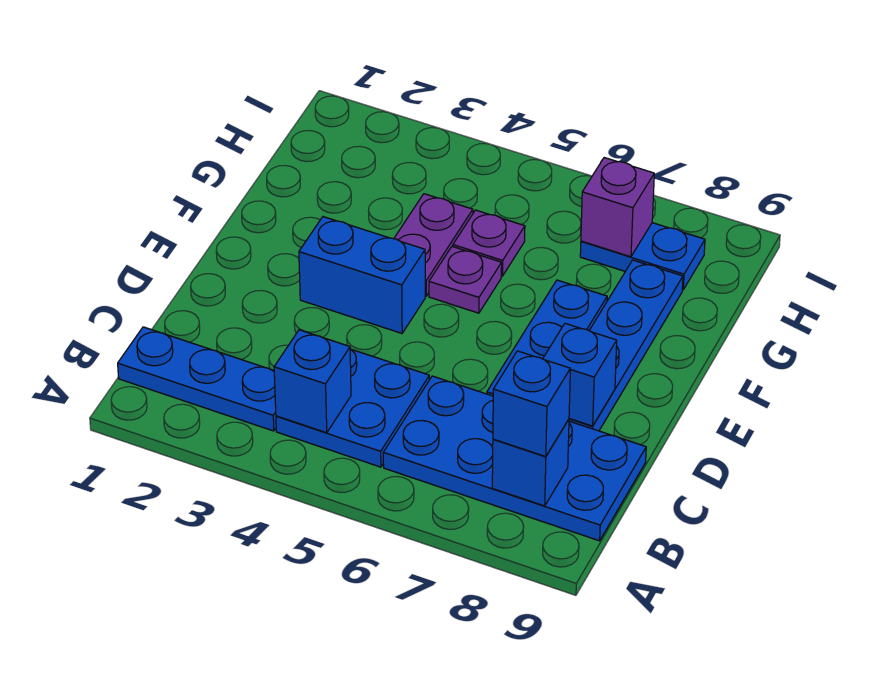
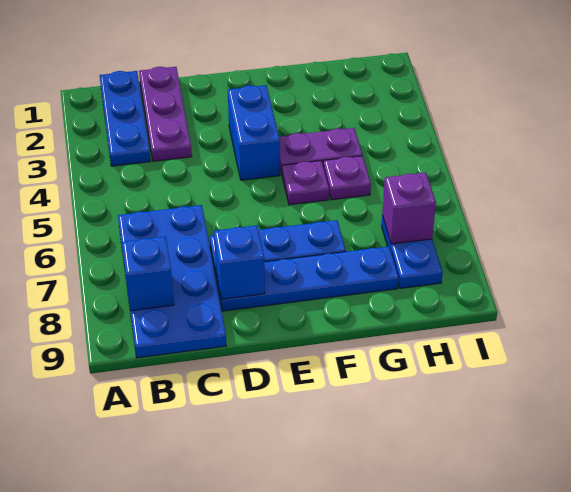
blue 2x2 plate [276,349,429,467] -> none
blue 1x1 brick [274,330,351,433] -> none
blue 1x1 brick [493,351,570,457] -> none
none -> purple 1x3 plate [139,67,192,161]

